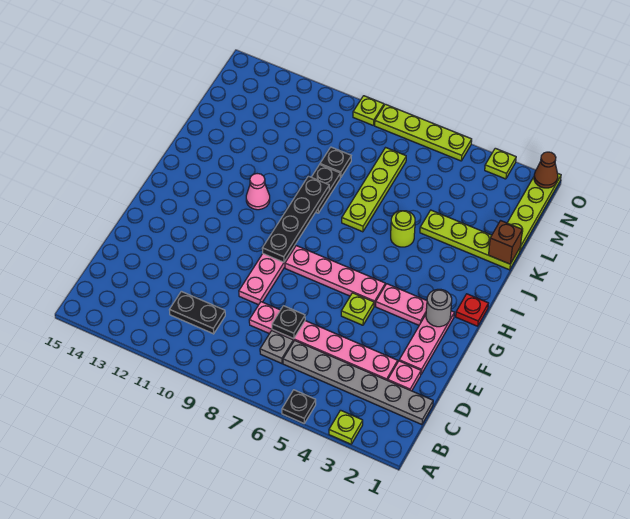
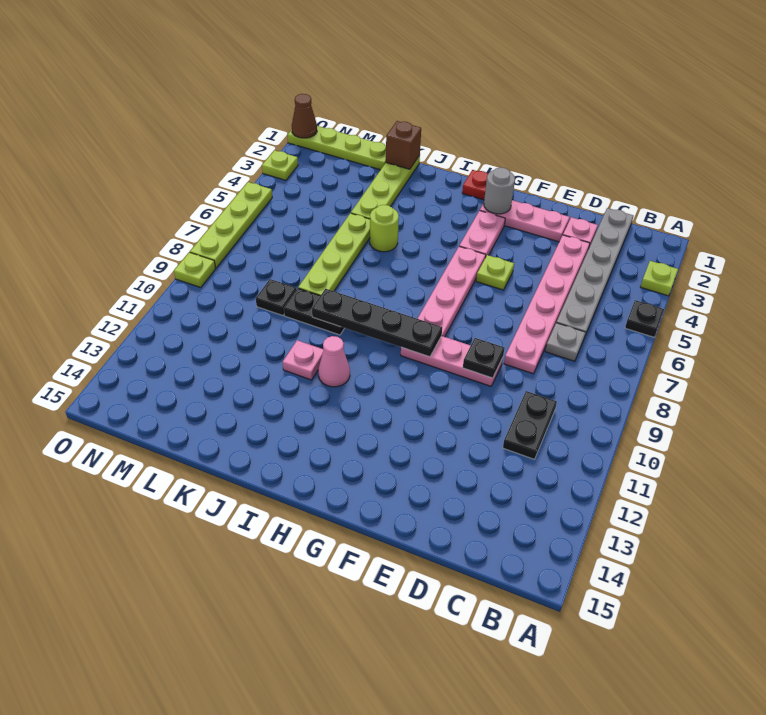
black 1x1 plate [272,306,305,339] -> black 1x1 plate moved to [463,338,504,378]
lime 1x4 plate [342,148,406,232] -> lime 1x4 plate turned to [298,213,370,296]
none -> pink 1x1 plate [283,340,324,380]

